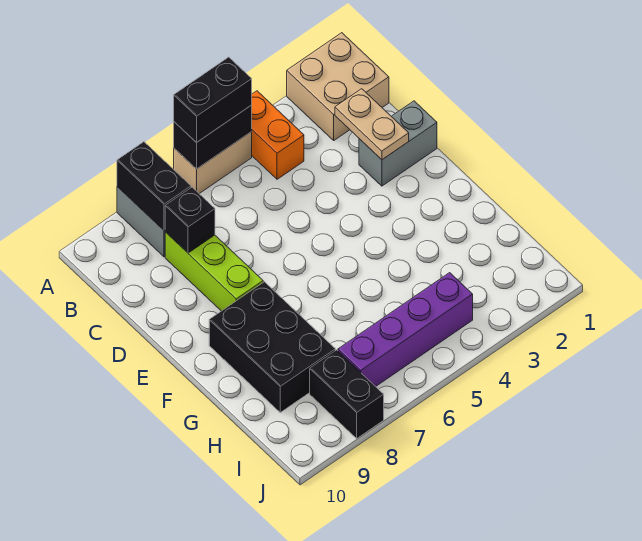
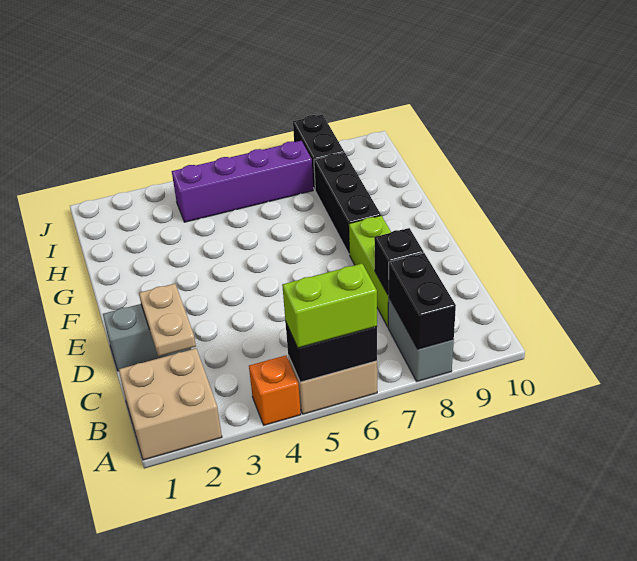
orange 1x2 brick [251,91,304,179] -> orange 1x1 brick [249,355,301,425]
black 1x2 brick [174,57,252,143] -> lime 1x2 brick [282,264,377,348]
black 2x3 brick [209,282,335,412] -> black 1x3 brick [314,152,381,254]

